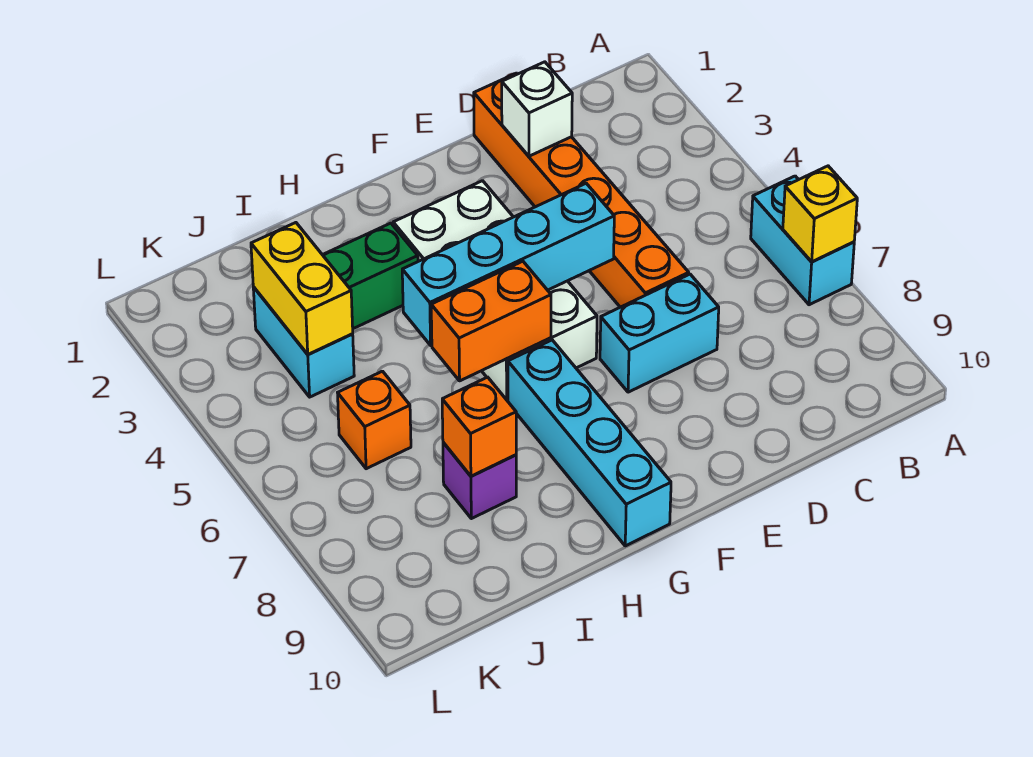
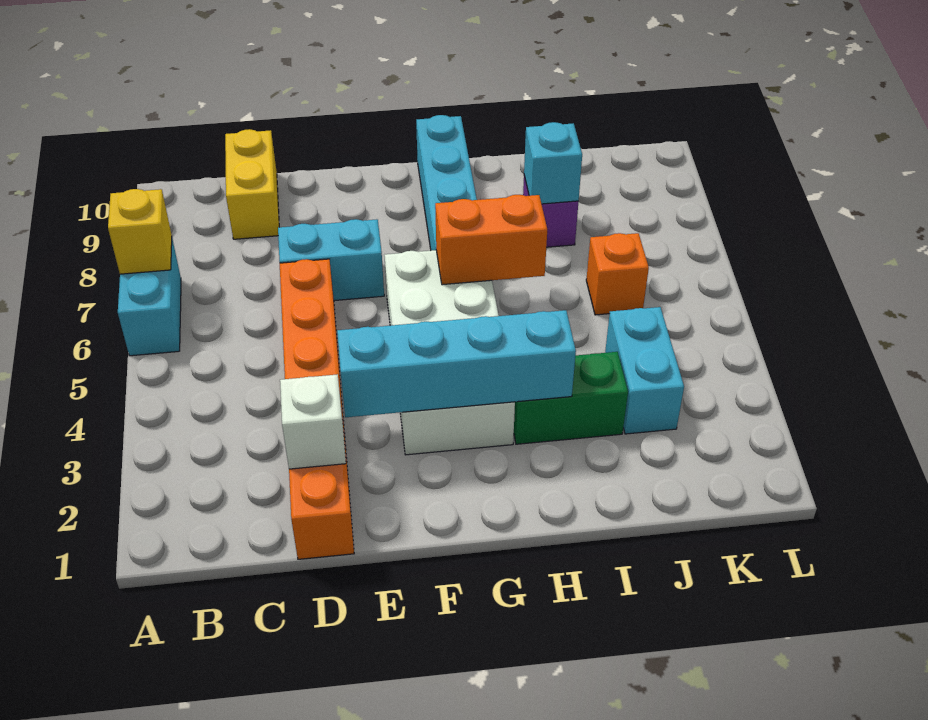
cyan 1x4 brick [402,183,614,345] -> cyan 1x4 brick moved to [337,310,576,417]
orange 1x1 brick [442,377,516,476] -> cyan 1x1 brick [524,122,582,204]
yellow 1x2 brick [251,223,353,355] -> yellow 1x2 brick moved to [225,129,279,239]

